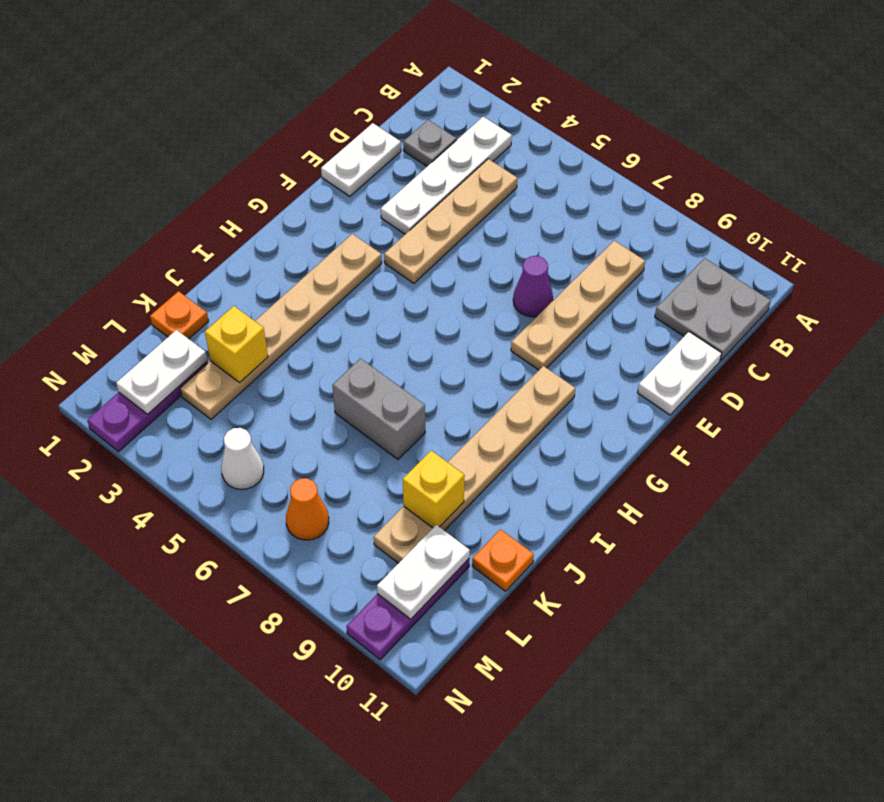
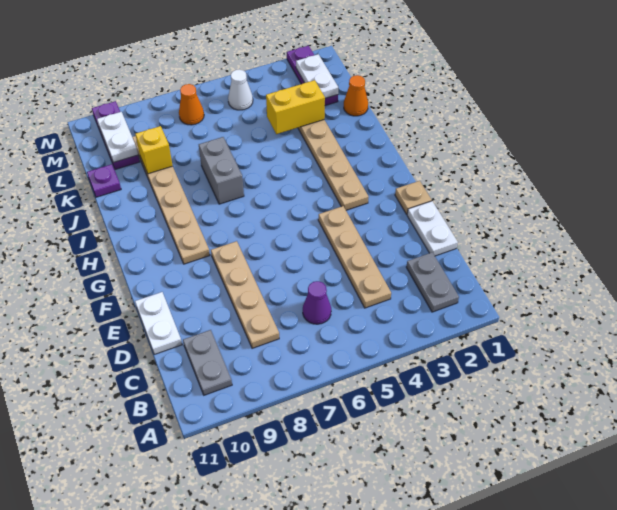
white 1x4 plate [381,117,512,234] -> none
grey 2x2 plate [655,258,771,361] -> grey 1x2 plate [183,330,232,395]
grey 1x1 plate [403,120,456,166] -> grey 1x2 plate [406,252,459,312]
purple 1x1 cone [513,256,553,317] -> purple 1x1 cone moved to [303,281,331,324]
none -> tan 1x1 plate [395,181,432,214]
grey 1x2 brick [332,358,425,459] -> grey 1x2 brick turned to [199,137,244,204]
orange 1x1 plate [150,291,209,339] -> orange 1x1 cone [344,75,368,116]
yellow 1x1 brick [205,306,268,382] -> yellow 1x2 brick [266,80,325,134]
orange 1x1 plate [472,529,534,591] -> purple 1x1 plate [87,164,121,197]

